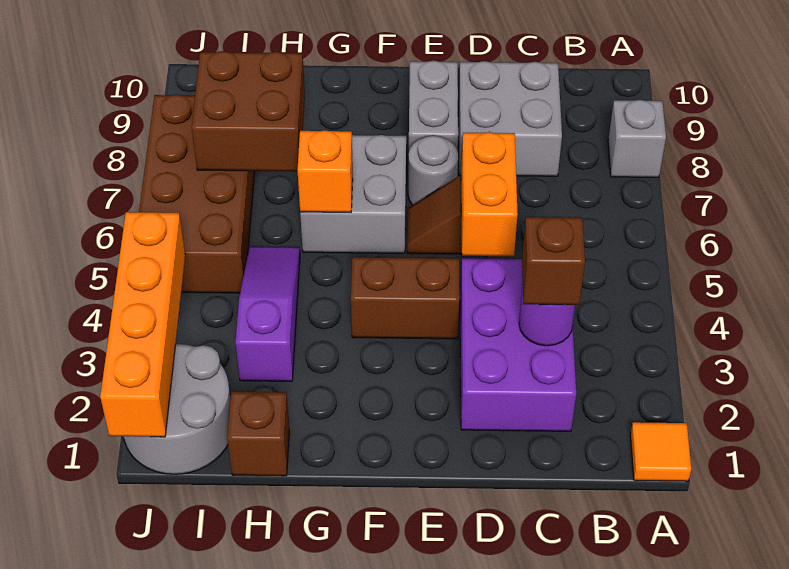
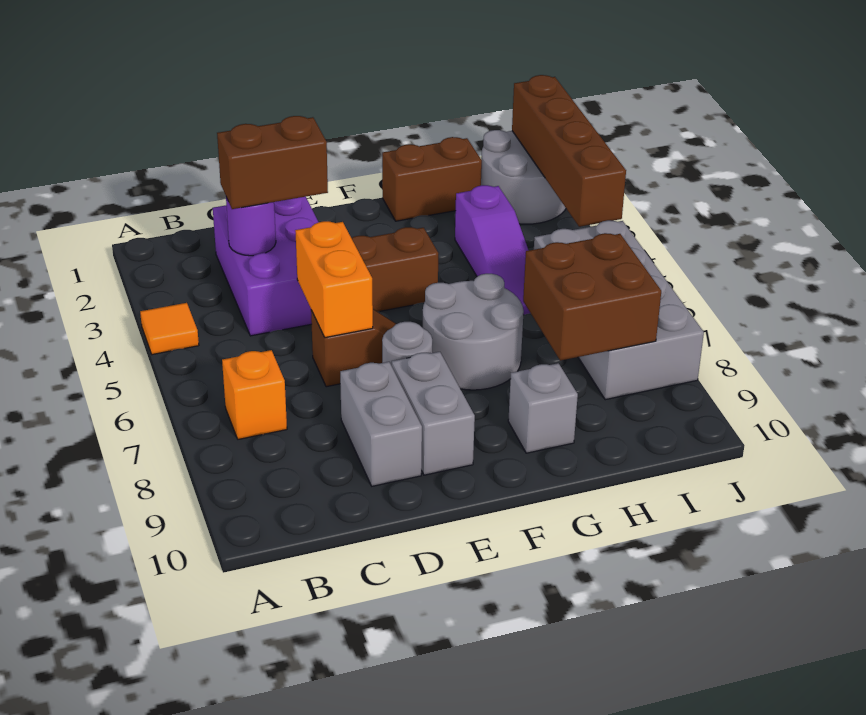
orange 1x1 tile [630,422,691,481] -> orange 1x1 tile moved to [140,303,199,355]
grey 1x1 brick [608,100,666,178] -> grey 1x1 brick moved to [508,363,578,453]
brown 1x1 brick [522,217,585,305] -> brown 1x2 brick [217,116,328,209]
grey 2x2 brick [458,61,562,176] -> grey 1x2 brick [340,362,422,486]
grey 2x2 brick [300,135,406,253] -> grey 2x2 round brick [422,274,524,390]
orange 1x1 brick [297,130,353,212] -> orange 1x1 brick moved to [222,350,287,439]
brown 1x1 brick [227,392,289,476] -> brown 1x2 brick [382,137,482,221]
brown 2x4 brick [139,94,255,293] -> grey 2x4 brick [534,220,704,400]
orange 1x4 brick [100,212,185,437] -> brown 1x4 brick [512,75,626,227]

